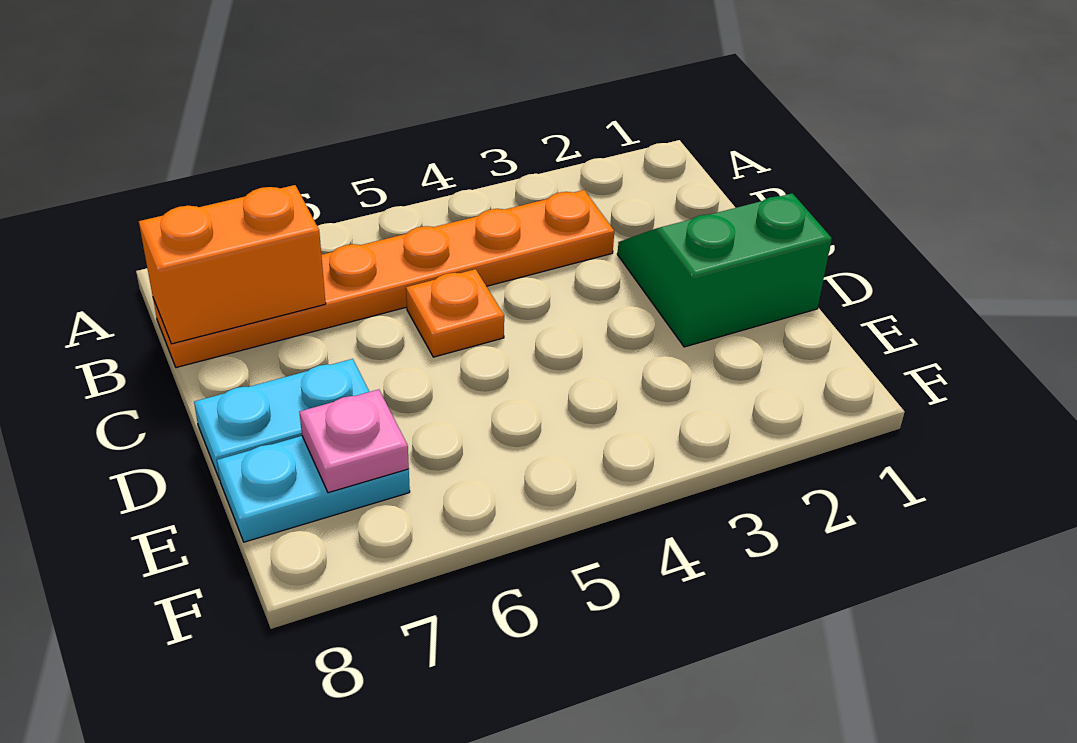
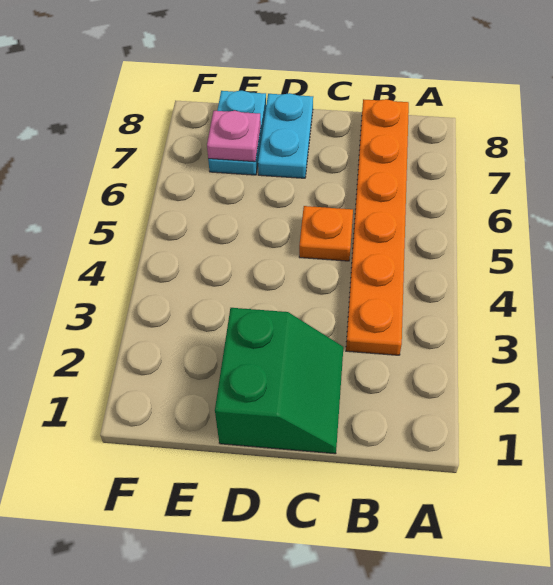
orange 1x2 brick [139,185,326,344] -> none

